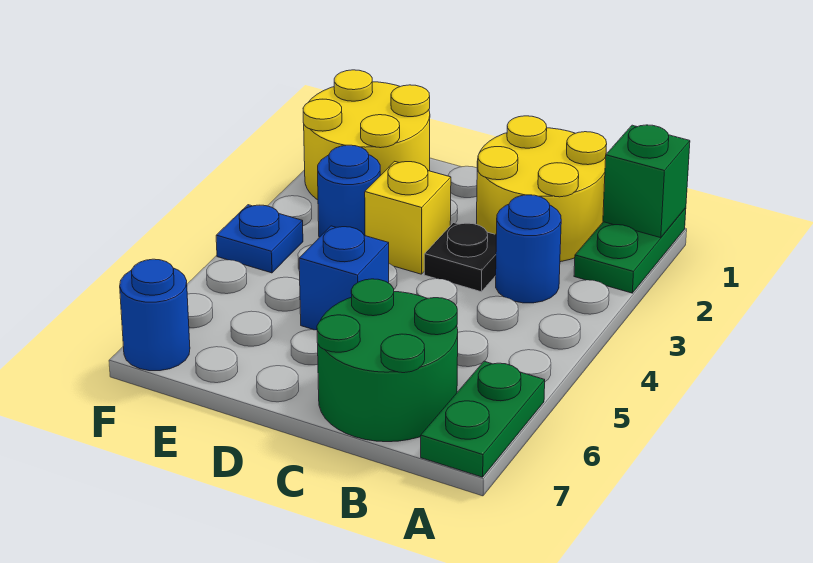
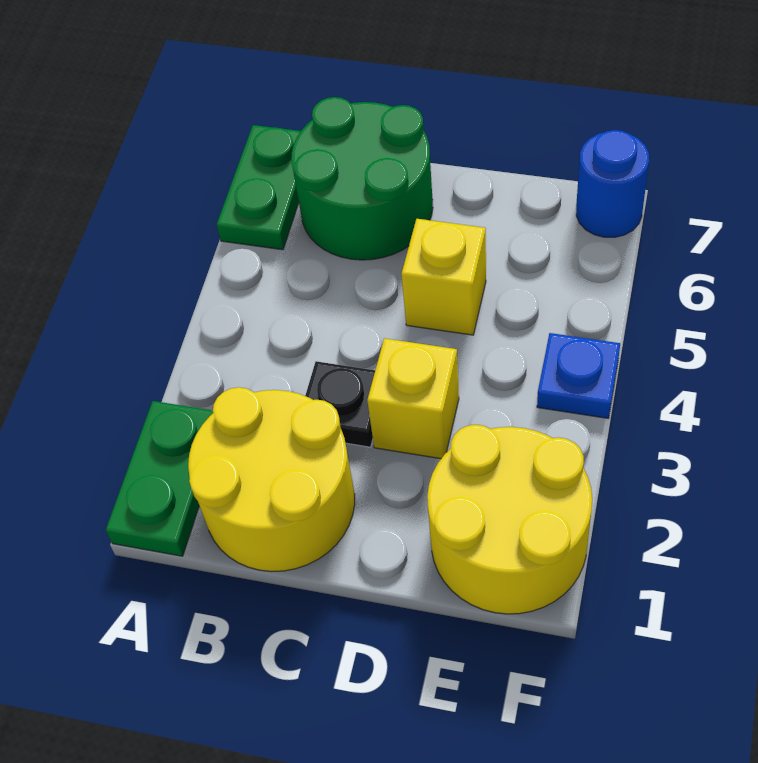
green 1x1 brick [603,125,690,238] -> none
blue 1x1 round brick [496,195,561,303] -> none
blue 1x1 brick [299,226,389,330] -> yellow 1x1 brick [401,219,486,335]
blue 1x1 round brick [318,145,380,237] -> none

